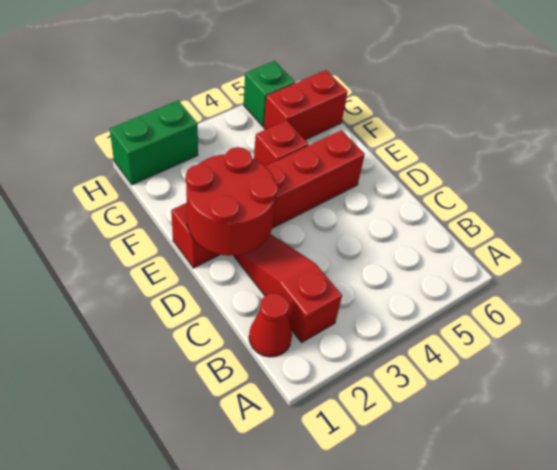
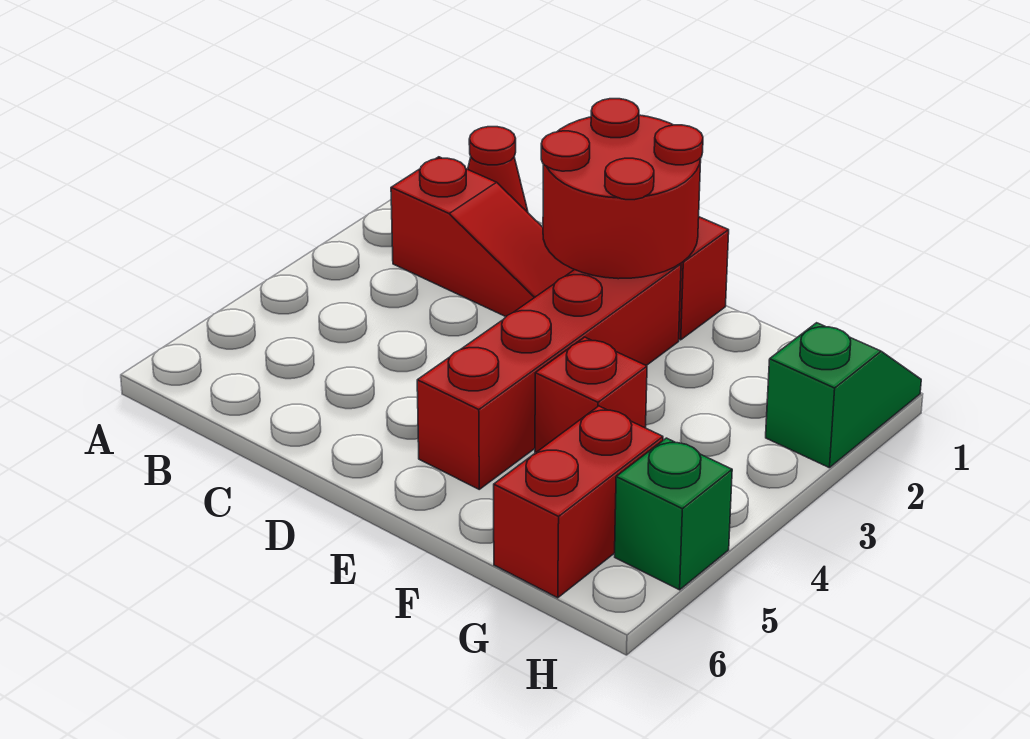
green 1x2 brick [110,101,198,185] -> green 1x2 slope [766,323,921,468]

